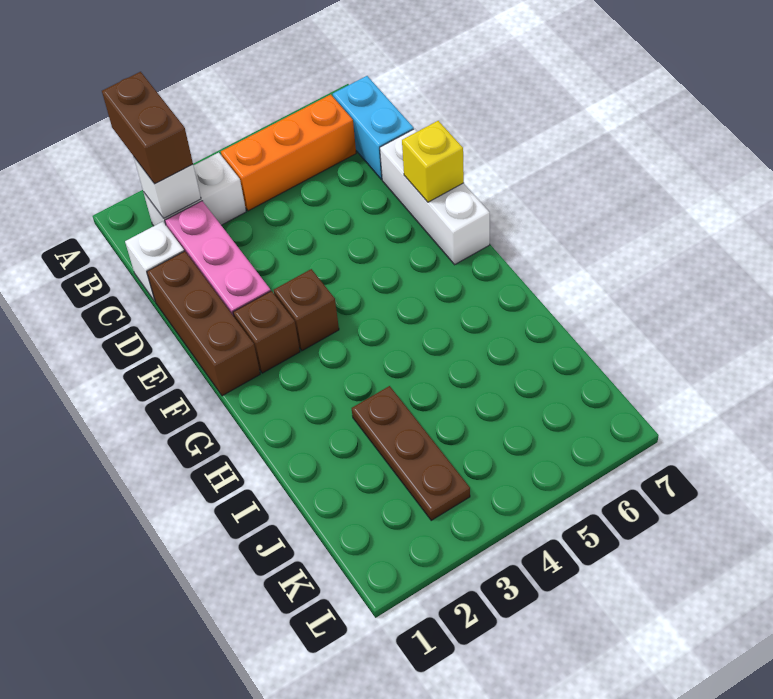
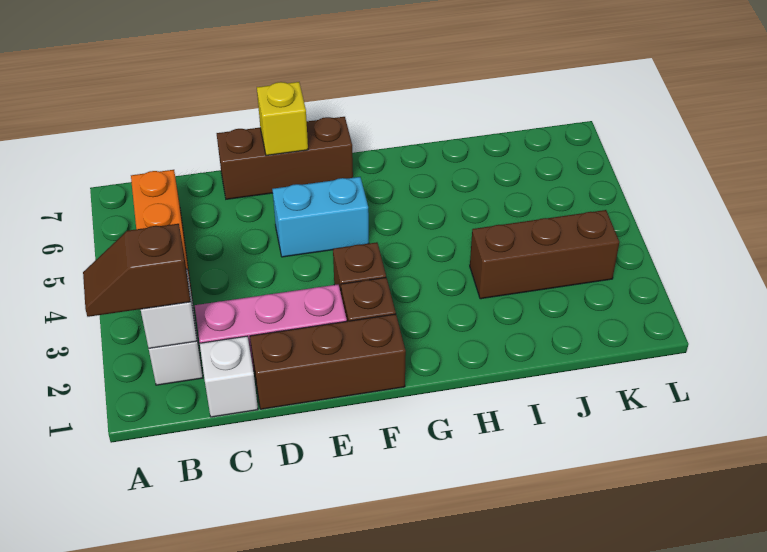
brown 1x2 brick [102,72,193,184] -> brown 1x2 slope [83,224,190,317]
cyan 1x2 brick [333,76,414,179] -> cyan 1x2 brick moved to [272,177,369,257]
white 1x3 brick [380,129,490,265] -> brown 1x3 brick [217,117,353,199]
brown 1x3 plate [352,386,470,520] -> brown 1x3 brick [470,210,619,299]

